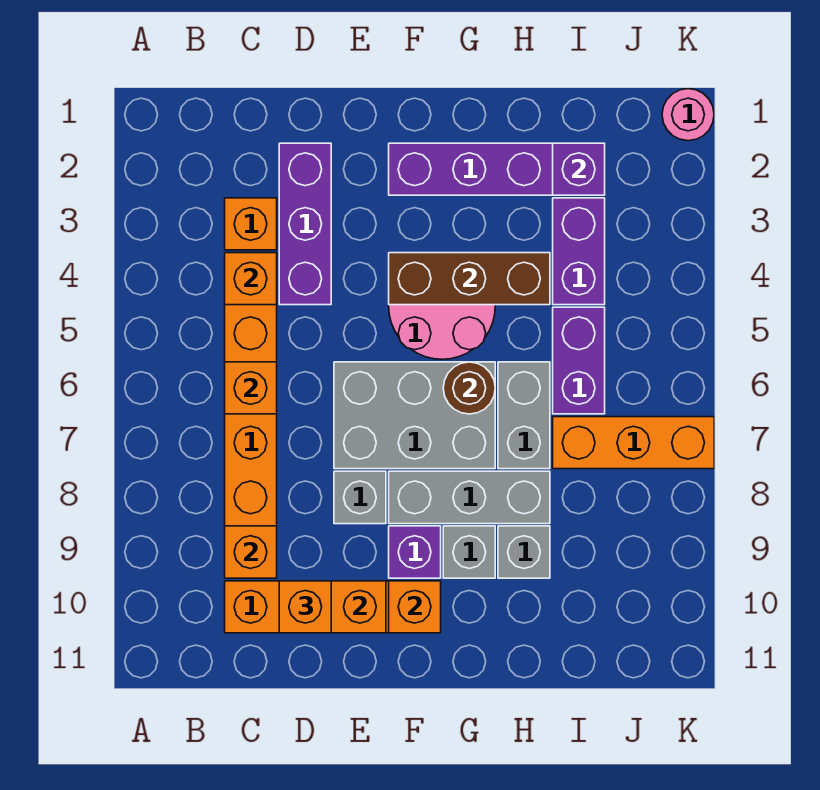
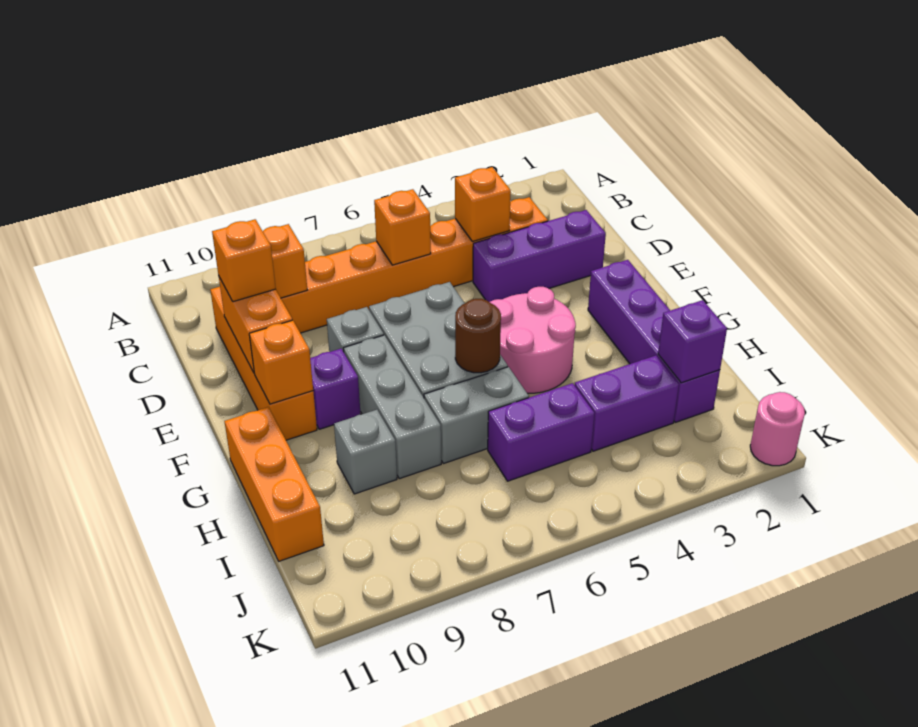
brown 1x3 brick [389,253,550,305] -> none
grey 1x1 brick [443,526,495,578] -> none
orange 1x3 brick [553,417,714,469] -> orange 1x3 brick moved to [224,407,324,561]

